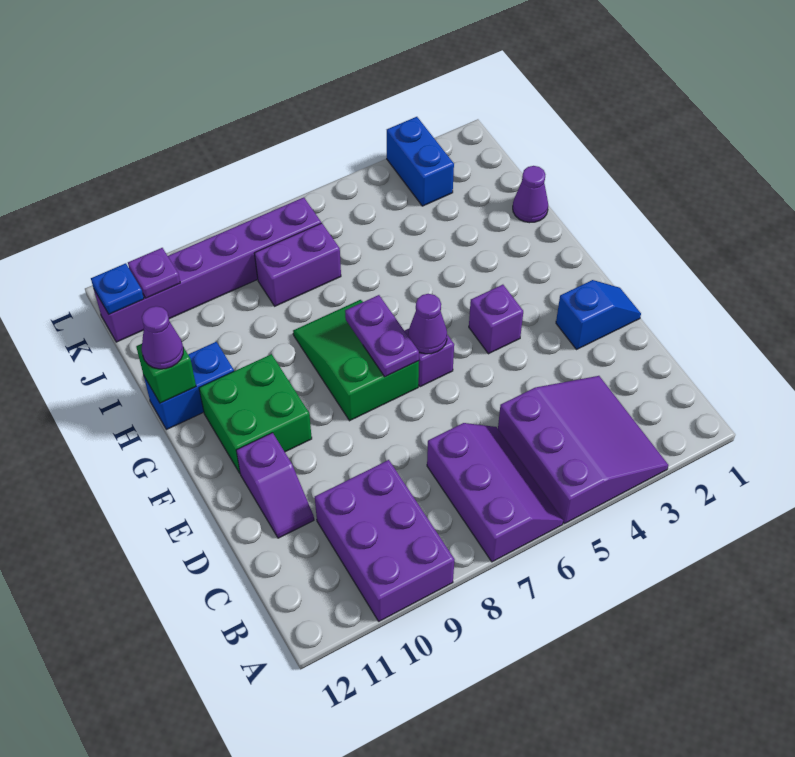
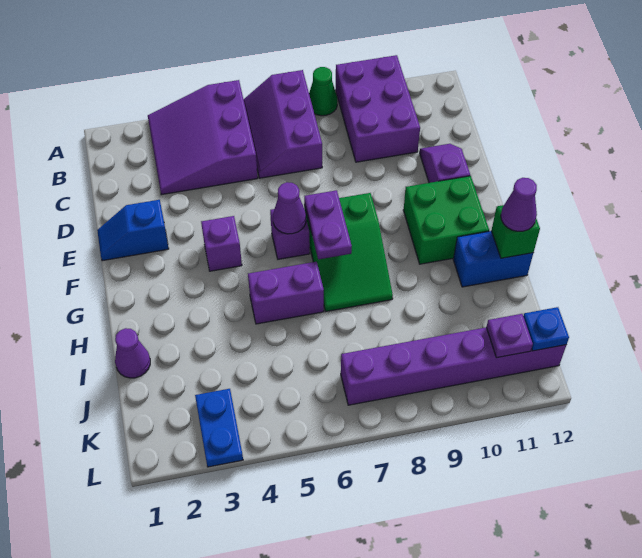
none -> green 1x1 cone [309,67,338,116]
purple 1x2 brick [254,223,341,306] -> purple 1x2 brick moved to [248,262,324,324]
blue 1x2 brick [387,117,454,206] -> blue 1x2 plate [195,389,243,467]

